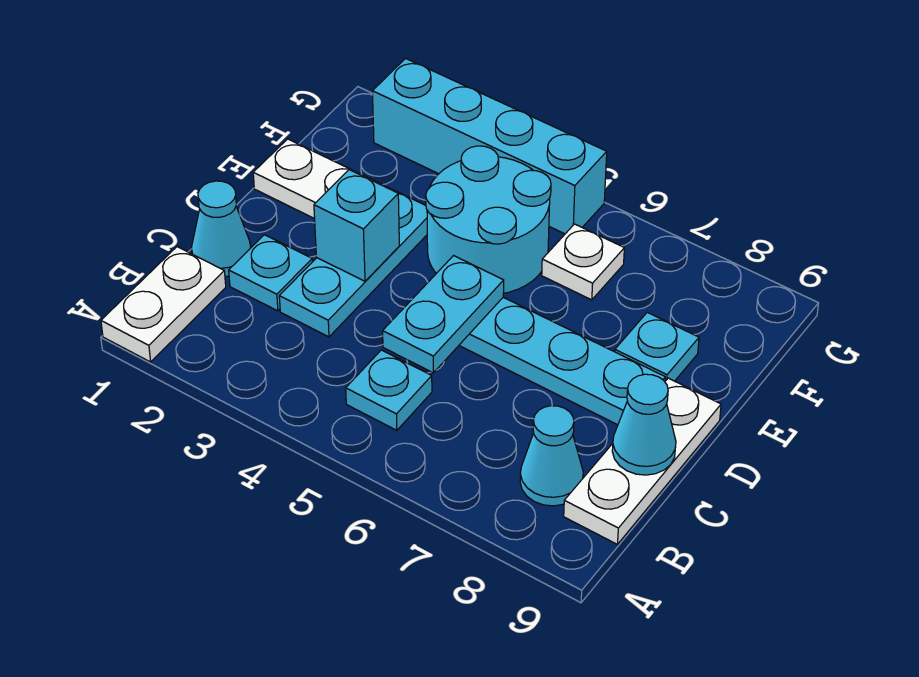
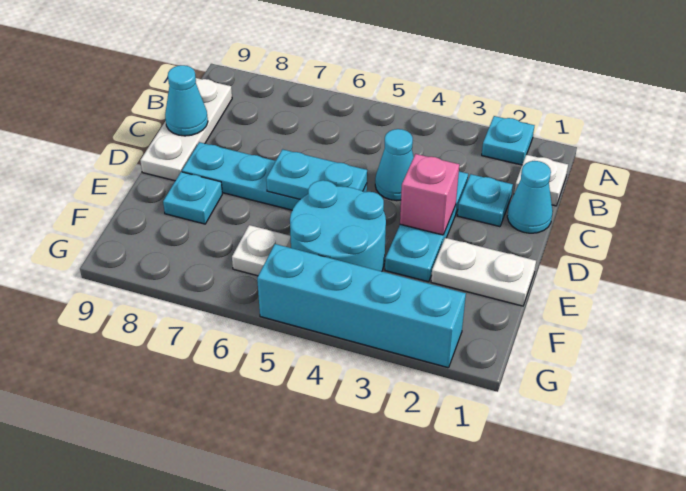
white 1x2 plate [101,247,226,362] -> white 1x1 plate [514,155,568,206]
cyan 1x1 plate [346,350,432,430] -> cyan 1x1 plate moved to [482,116,535,165]
cyan 1x1 cone [520,406,583,506] -> cyan 1x1 cone moved to [375,129,414,201]
cyan 1x2 plate [383,256,504,373] -> cyan 1x2 plate turned to [266,149,367,199]
cyan 1x1 brick [314,170,399,281] -> pink 1x1 brick [400,154,459,235]

